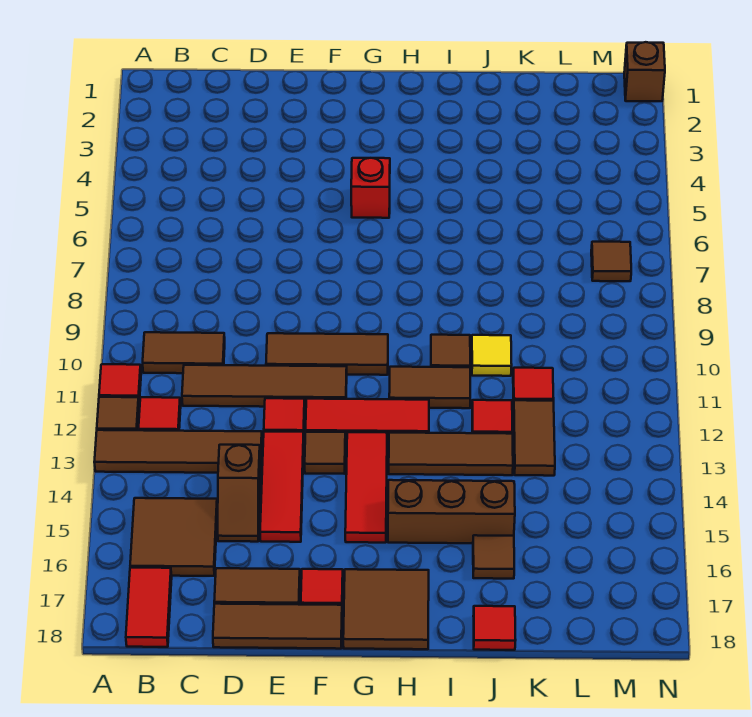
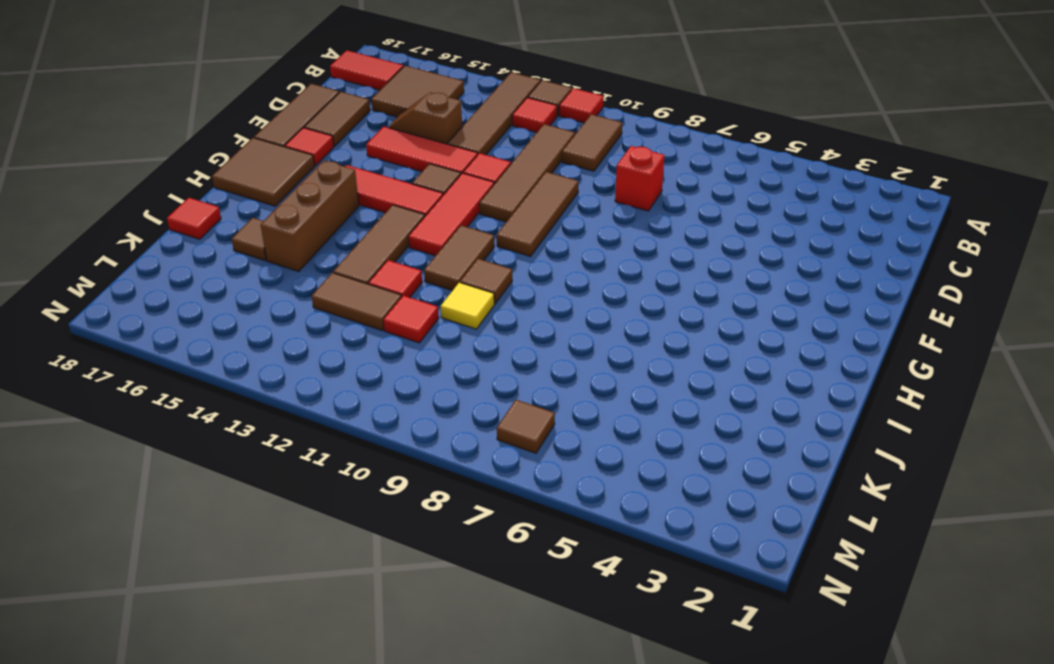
red 1x1 brick [351,158,390,218] -> red 1x1 brick moved to [615,146,664,211]
brown 1x1 brick [624,42,665,101] -> none

